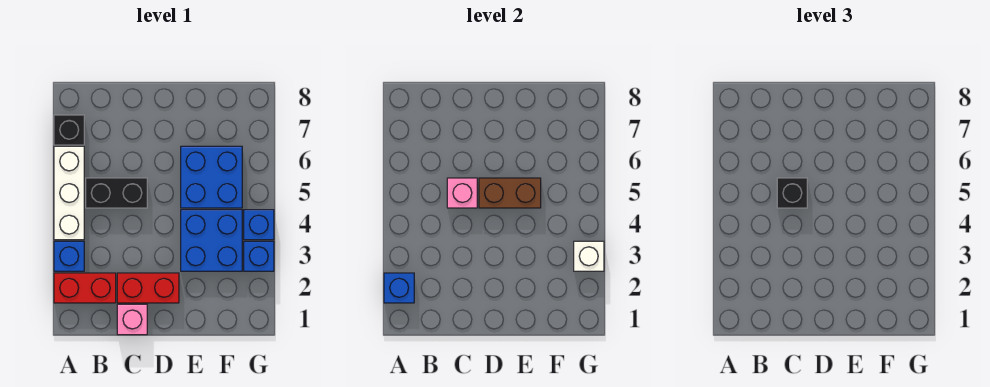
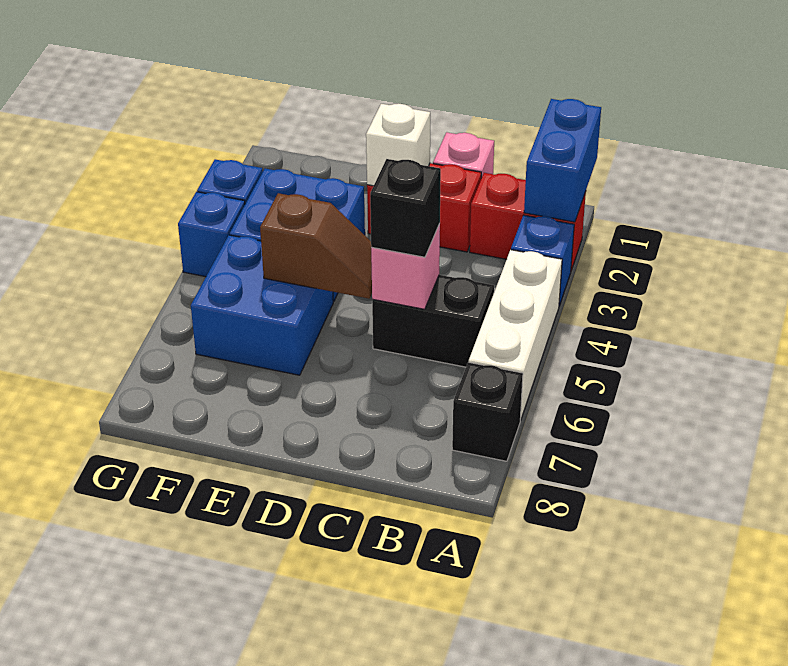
blue 1x1 brick [384,273,414,303] -> blue 1x2 brick [524,99,601,222]
brown 1x2 brick [479,178,541,208] -> brown 1x2 slope [260,193,372,299]
white 1x1 brick [574,241,604,271] -> white 1x1 brick moved to [366,104,430,186]

